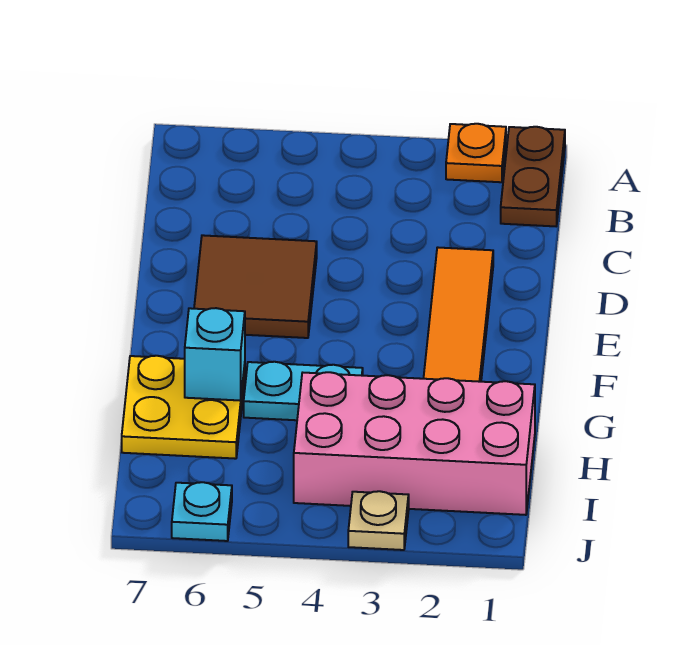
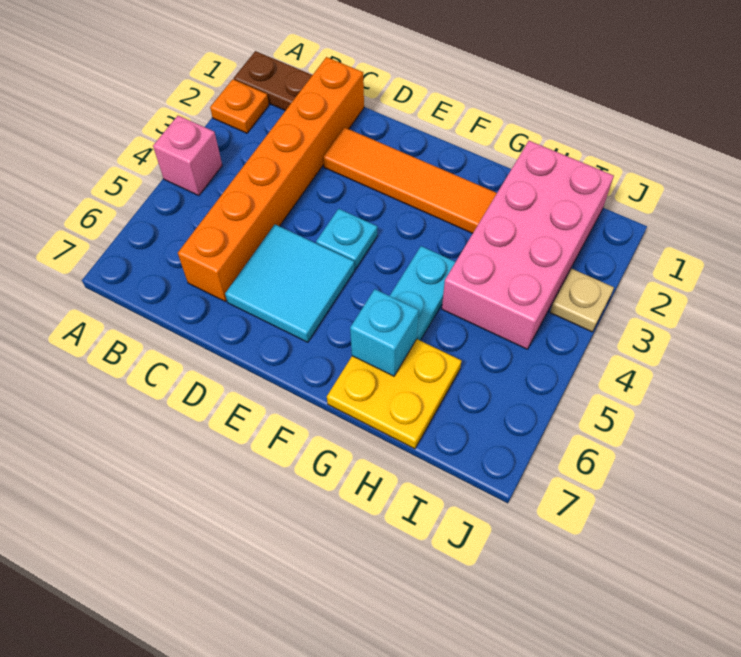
none -> pink 1x1 brick [153,116,222,196]
none -> orange 1x6 brick [178,57,364,302]
brown 2x2 tile [194,235,317,338] -> cyan 2x2 tile [225,225,355,342]
cyan 1x1 plate [172,482,232,541] -> cyan 1x1 plate moved to [316,209,377,269]

